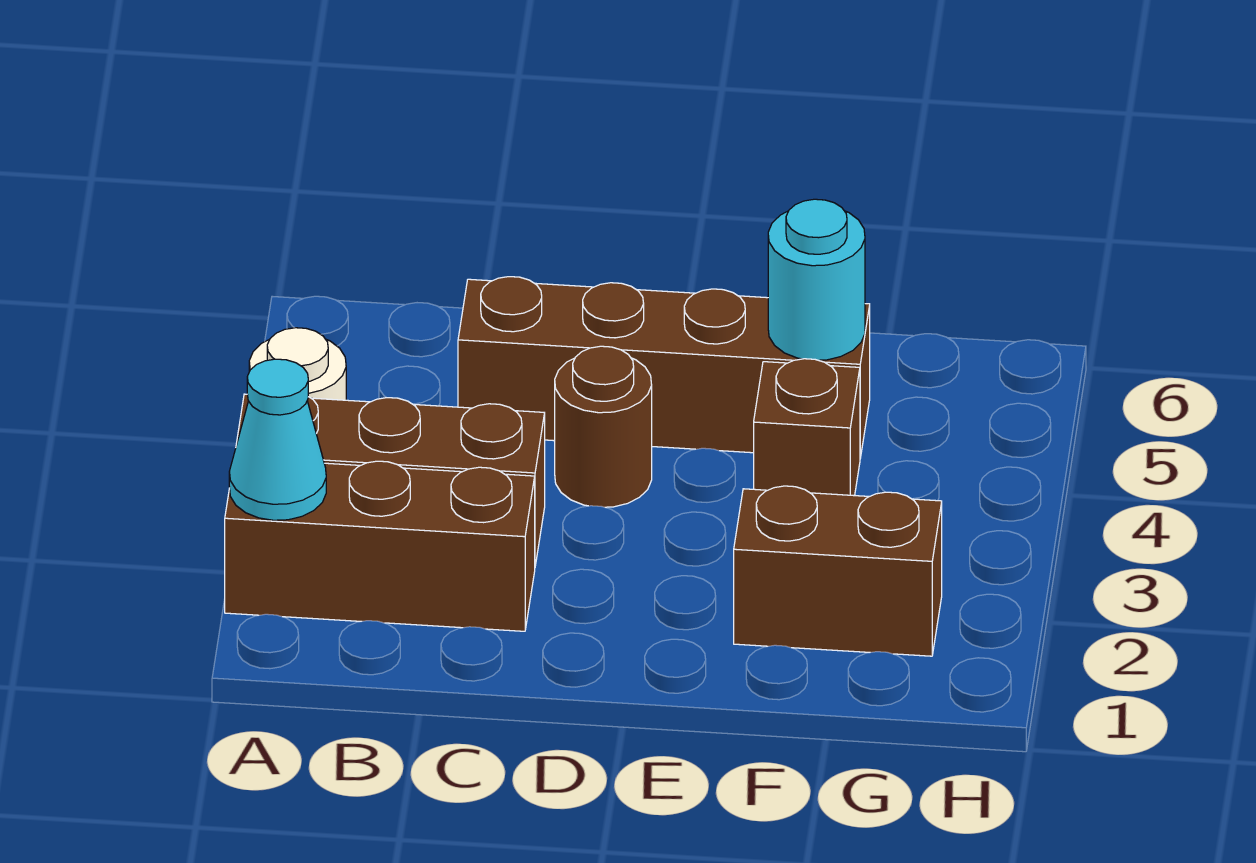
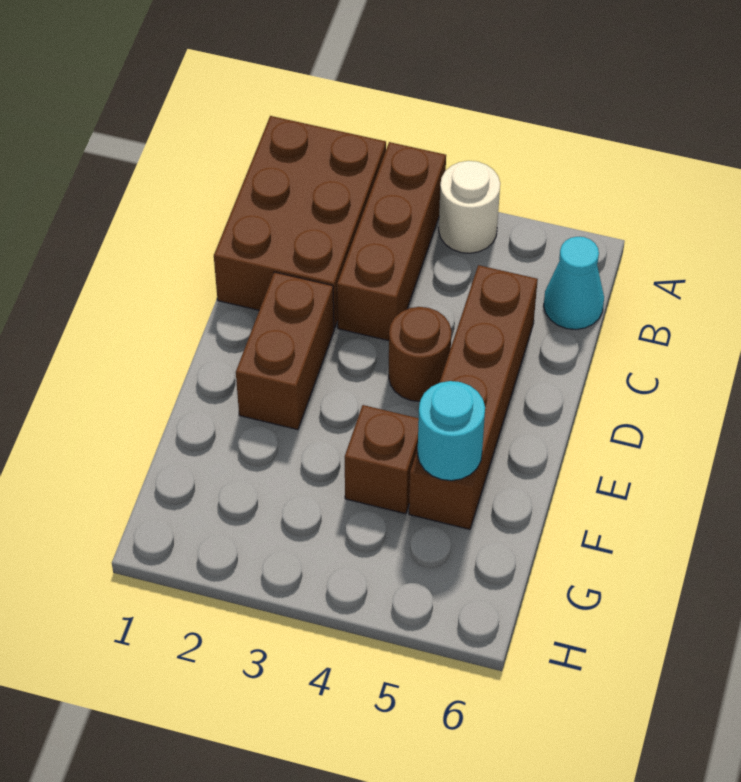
brown 1x3 brick [225,461,535,631] -> brown 2x3 brick [214,116,386,328]
cyan 1x1 cone [229,359,326,520] -> cyan 1x1 cone moved to [544,237,604,330]
brown 1x2 brick [734,486,942,656] -> brown 1x2 brick moved to [236,272,334,430]

